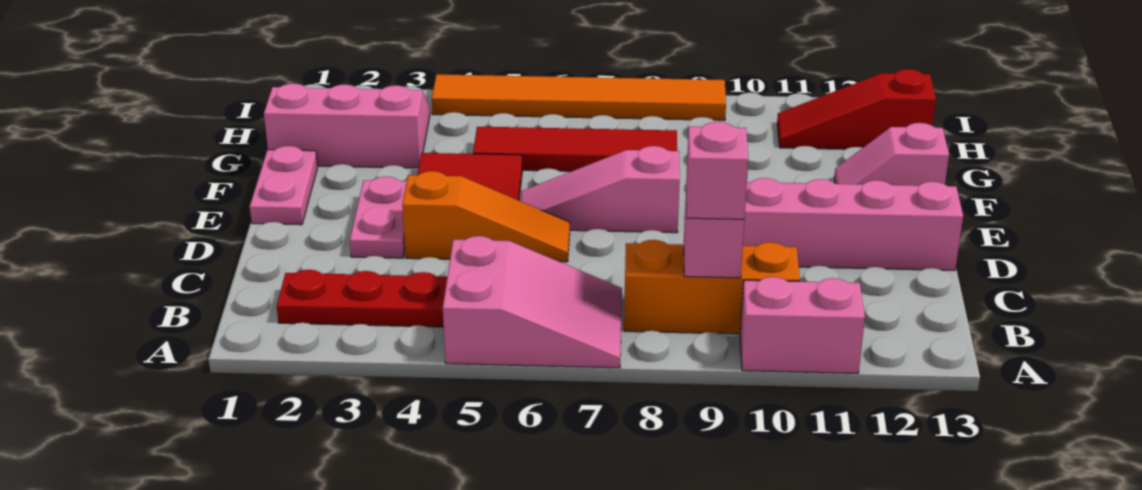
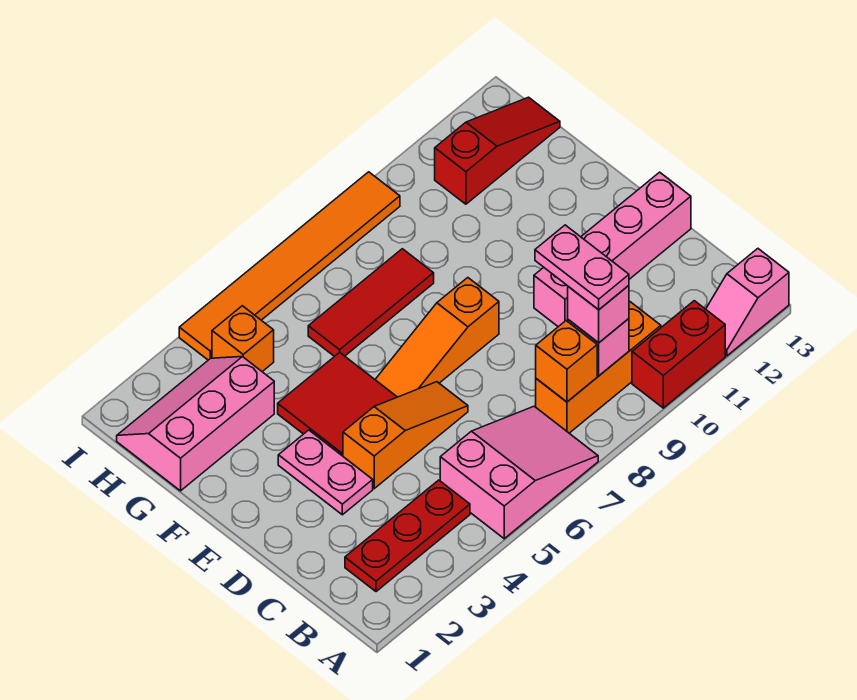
pink 1x2 brick [740,277,865,373] -> red 1x2 brick [632,301,725,408]
none -> orange 1x1 brick [536,321,597,402]
pink 1x2 plate [250,146,318,225] -> pink 1x2 plate moved to [535,225,629,310]
pink 1x3 slope [521,146,680,233] -> orange 1x3 slope [375,278,499,397]
pink 1x2 slope [834,123,949,186] -> pink 1x2 slope moved to [706,249,789,356]
red 1x4 tile [473,127,677,171] -> red 1x3 tile [308,249,434,357]
none -> orange 1x1 brick [212,306,274,372]
red 1x3 slope [777,69,936,149] -> red 1x3 slope turned to [435,97,560,204]

